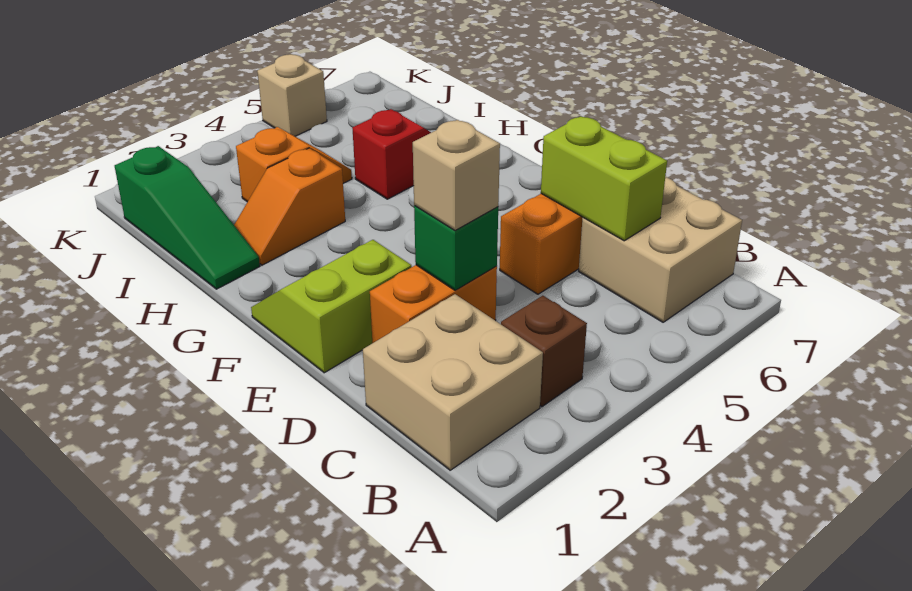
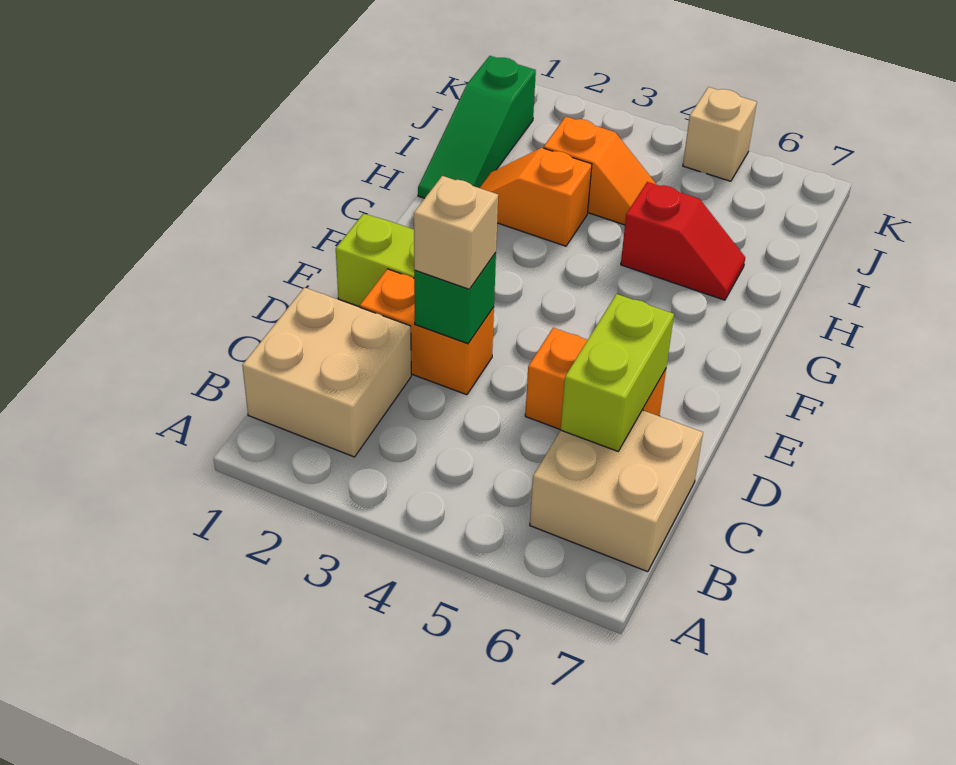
brown 1x1 brick [501,296,587,407] -> none

